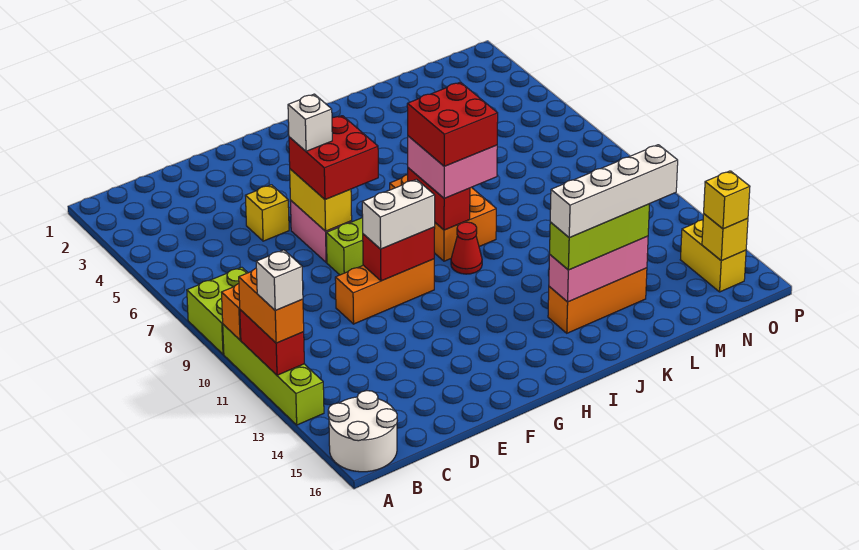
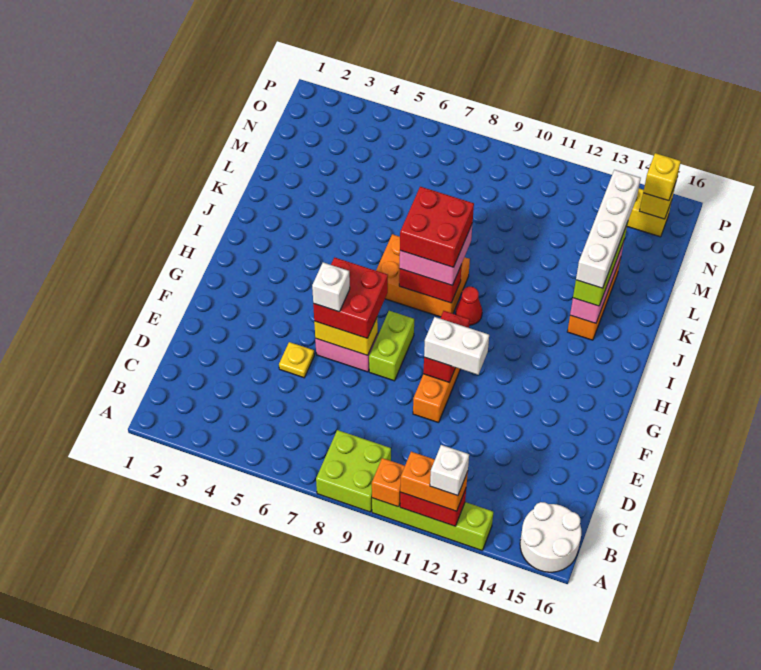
yellow 1x1 brick [245,185,289,241] -> yellow 1x1 plate [279,342,314,378]
white 1x2 brick [362,179,435,249] -> white 1x2 brick turned to [424,317,489,375]

